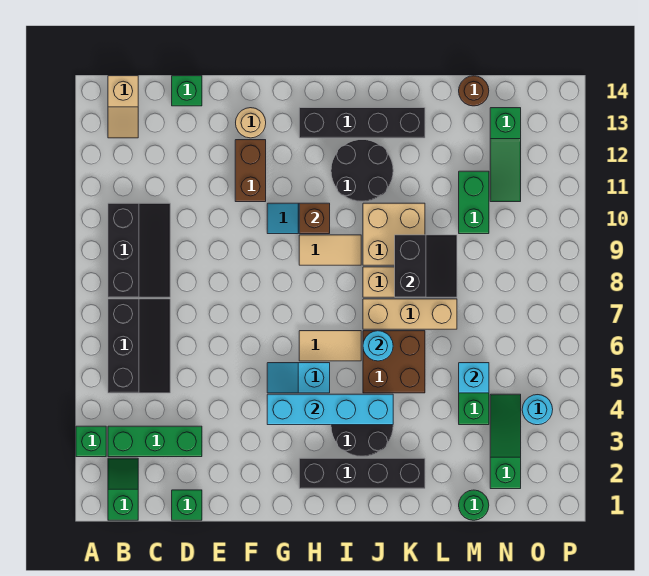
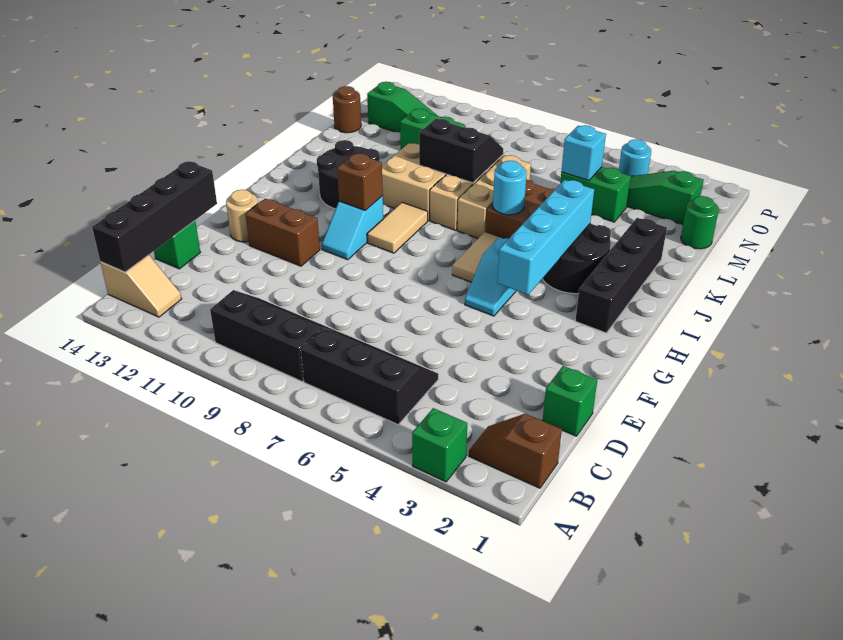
green 1x2 slope [108,458,138,520] -> brown 1x2 slope [469,414,562,488]
green 1x3 brick [108,426,202,457] -> none
black 1x4 brick [299,108,425,138] -> black 1x4 brick moved to [92,161,217,272]

